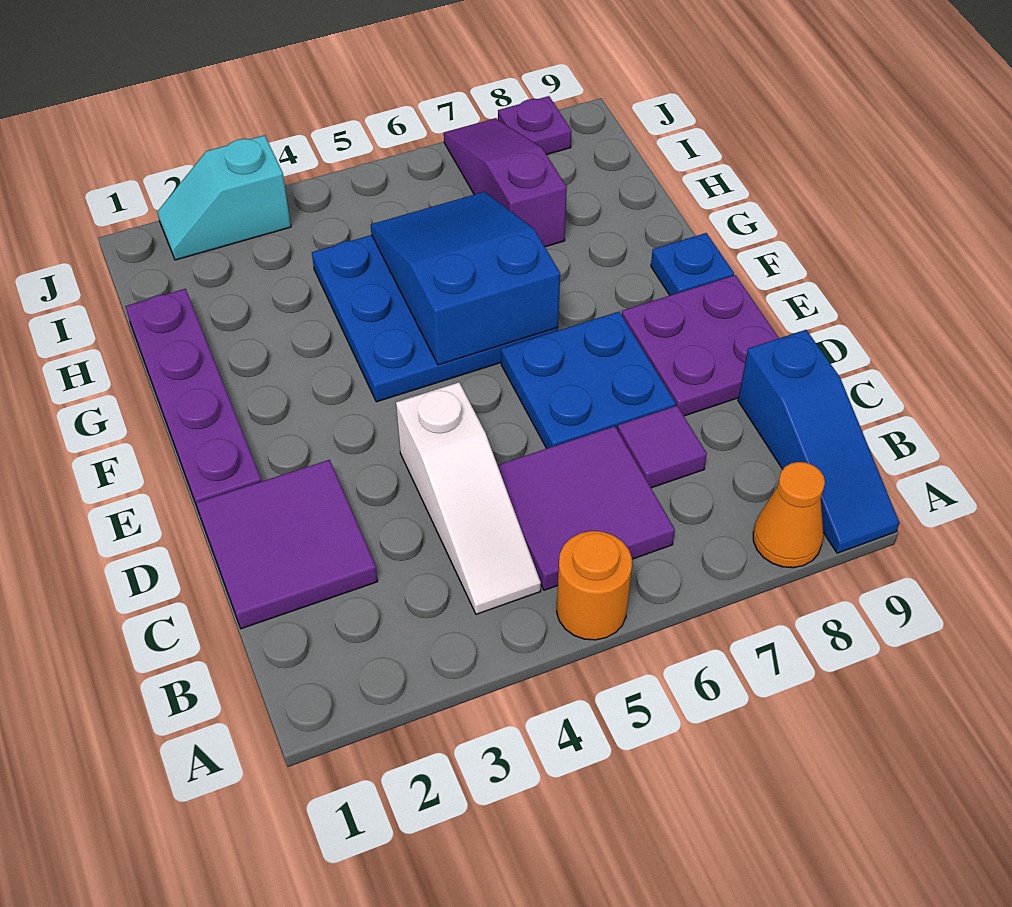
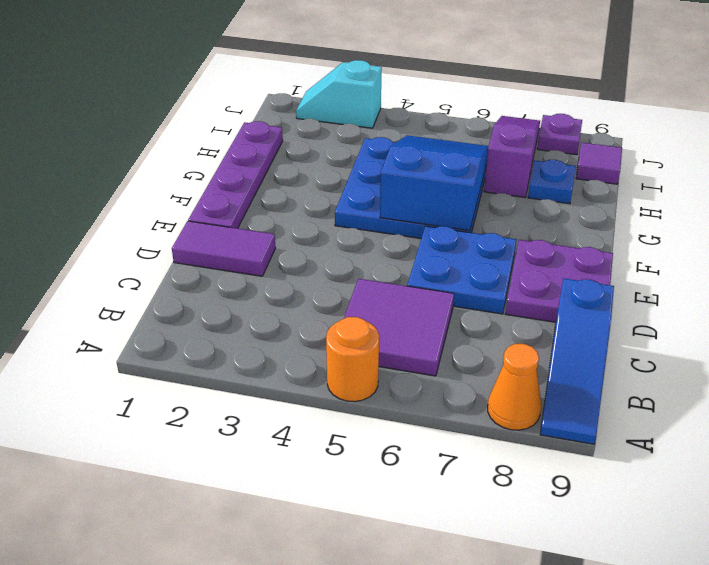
white 1x3 slope [396,382,541,614] -> none
purple 2x2 tile [197,460,378,629] -> purple 1x2 tile [172,221,276,276]
purple 1x1 tile [618,406,707,488] -> purple 1x1 tile moved to [576,143,622,184]
blue 1x1 plate [651,233,734,295] -> blue 1x1 plate moved to [528,160,576,204]

